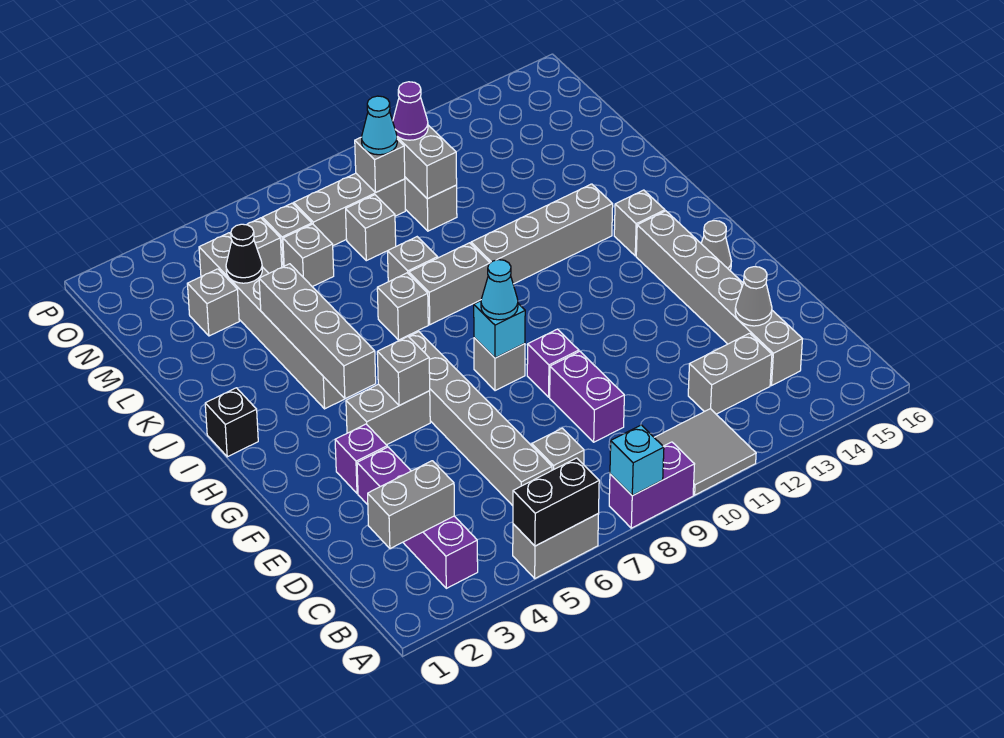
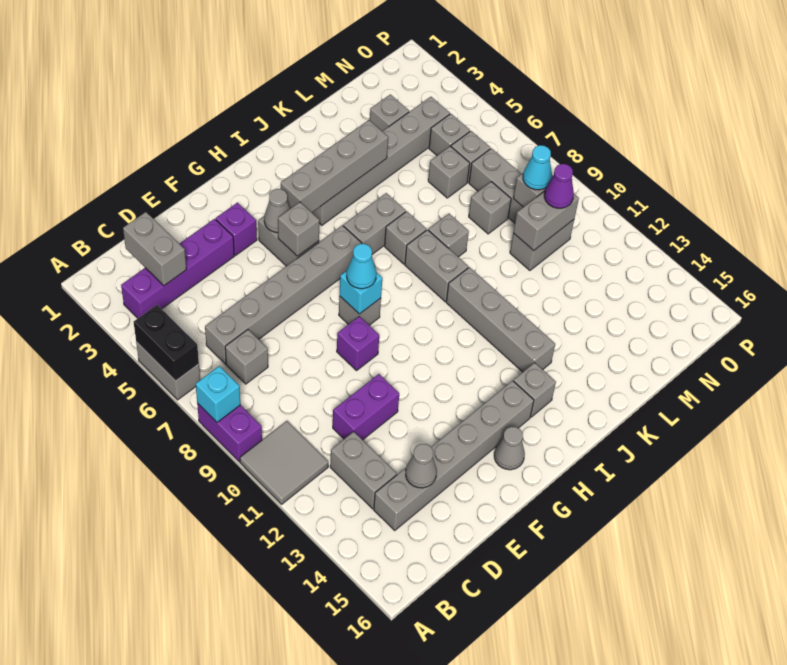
purple 1x2 brick [550,351,624,442] -> purple 1x2 brick moved to [333,374,399,440]
none -> grey 1x1 cone [264,189,290,233]
black 1x1 brick [205,388,258,457] -> none
none -> grey 1x2 brick [343,193,406,254]
black 1x1 cone [226,224,262,283] -> none

